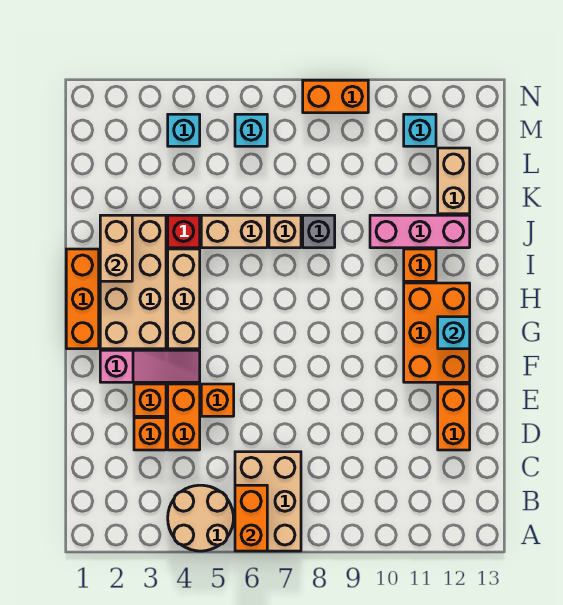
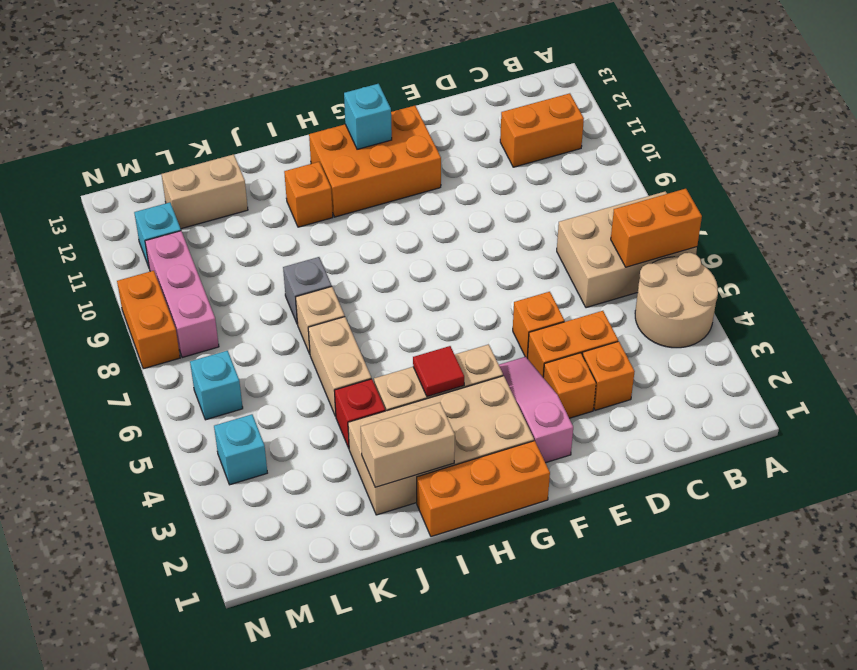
orange 1x2 brick [438,384,470,450] -> orange 1x2 brick moved to [500,93,584,167]
none -> red 1x1 tile [413,346,464,397]
pink 1x3 brick [370,215,470,248] -> pink 1x3 brick moved to [145,231,219,358]

